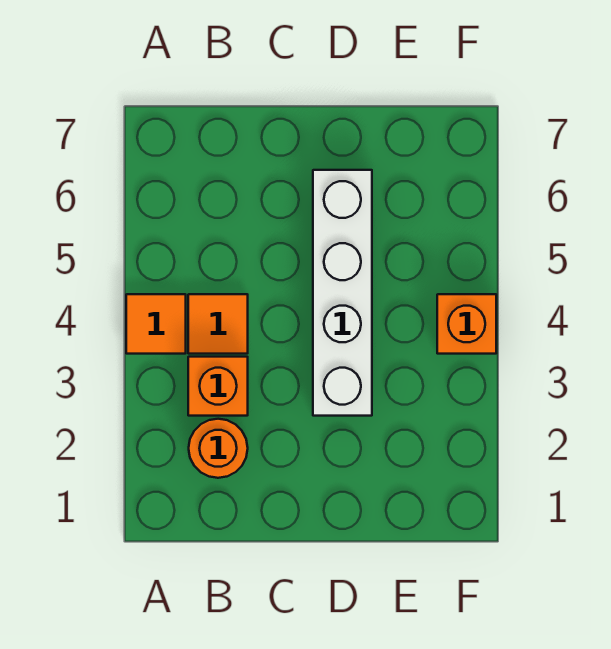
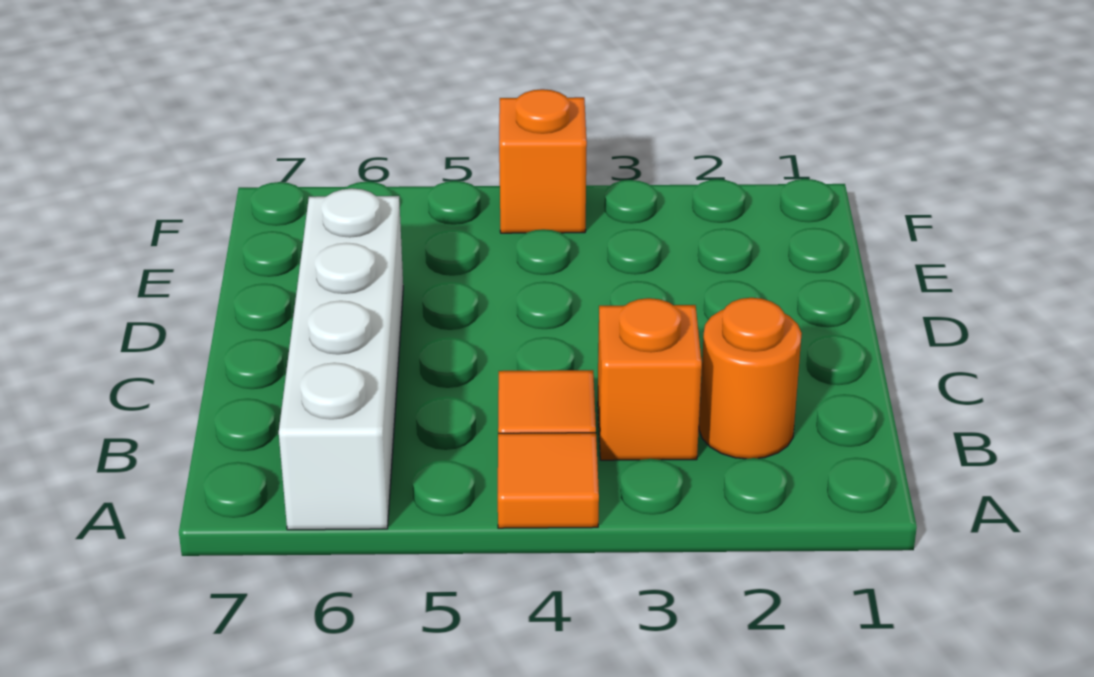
white 1x4 brick [313,170,372,416] -> white 1x4 brick turned to [279,188,403,530]

